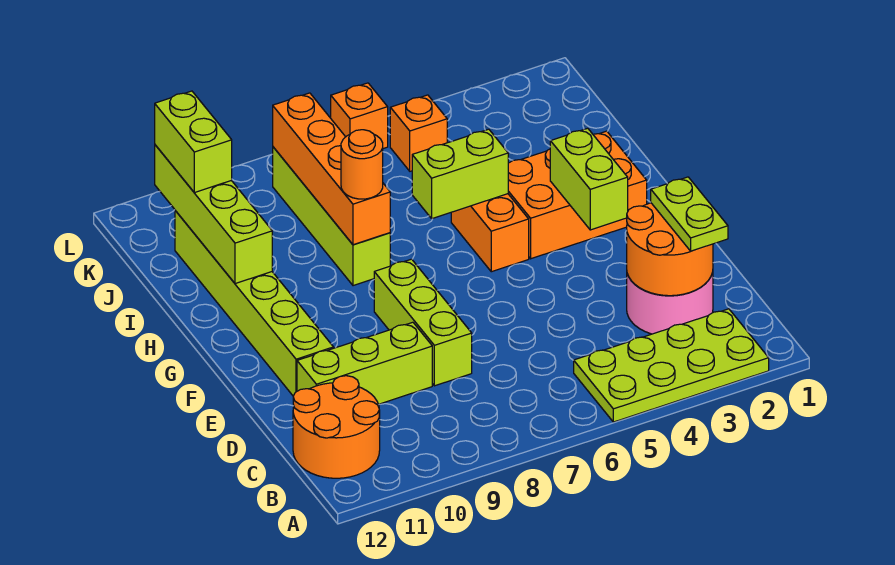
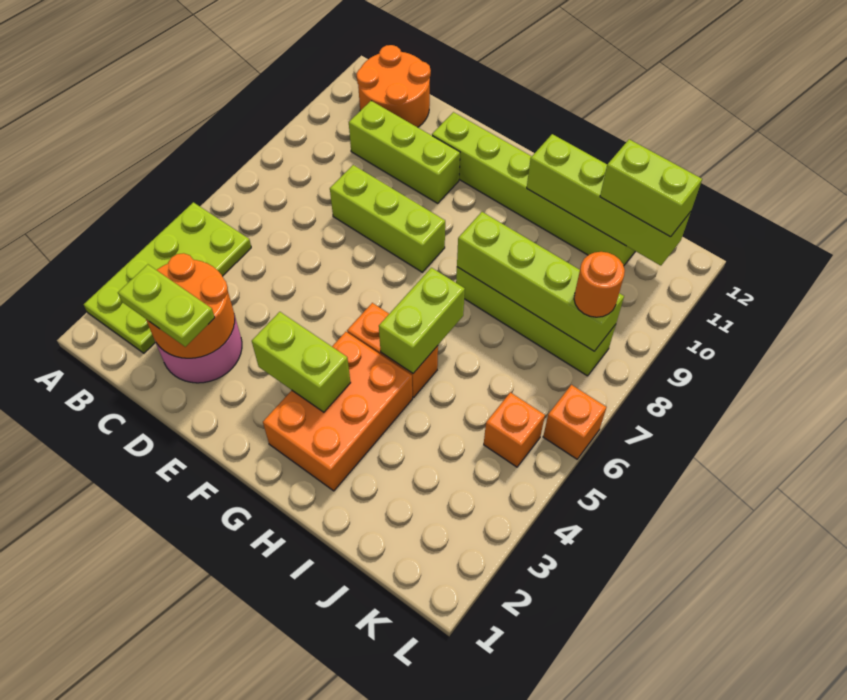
lime 1x3 brick [297,322,432,404] -> lime 1x3 brick turned to [349,101,460,203]
orange 1x4 brick [273,93,390,245] -> lime 1x4 brick [457,212,624,351]
orange 1x1 round brick [341,130,383,199] -> orange 1x1 round brick moved to [574,252,625,317]

